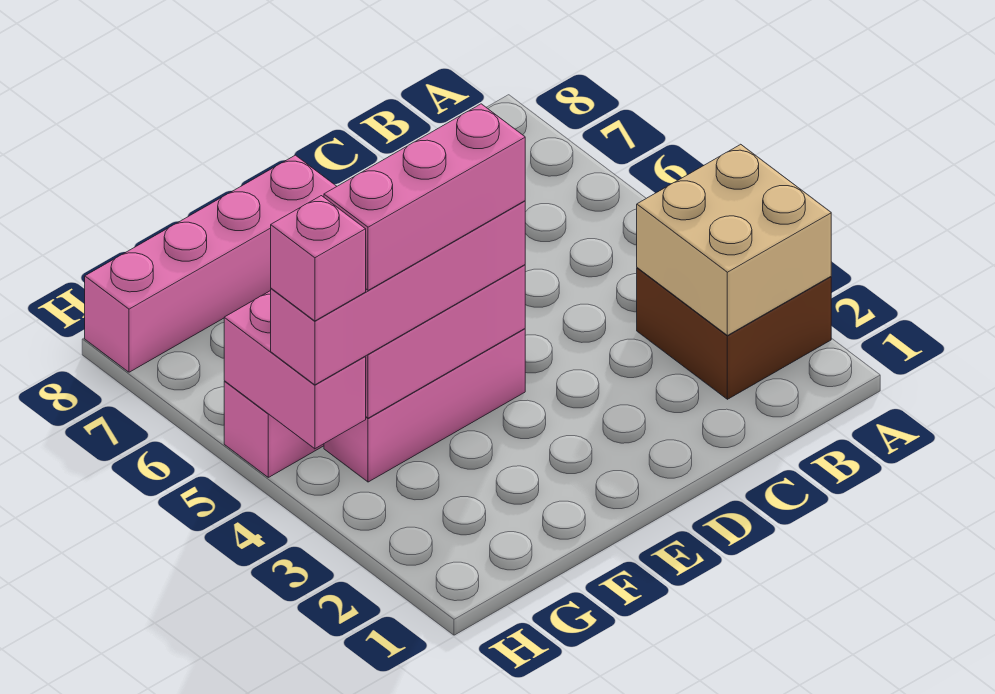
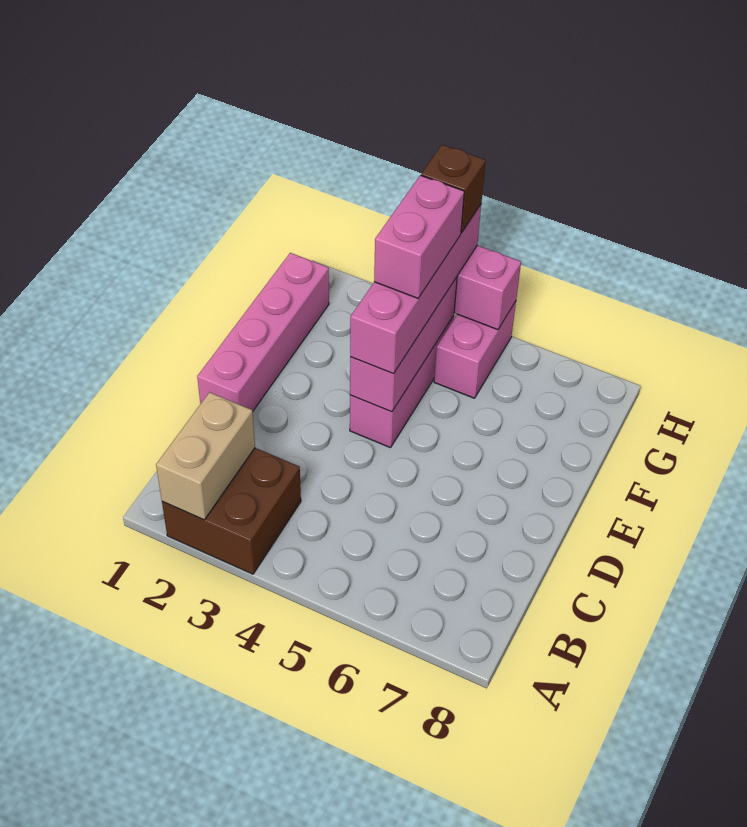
tan 2x2 brick [637,144,831,335] -> tan 1x2 brick [156,392,255,520]
pink 1x3 brick [324,104,525,290] -> pink 1x2 brick [374,175,464,298]
pink 1x4 brick [85,155,337,372] -> pink 1x4 brick moved to [197,253,329,411]
pink 1x1 brick [271,196,366,321] -> brown 1x1 brick [421,145,486,233]

